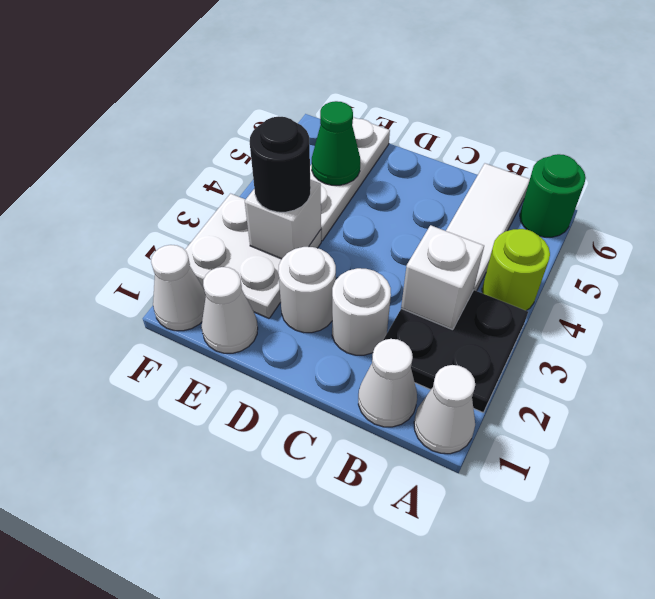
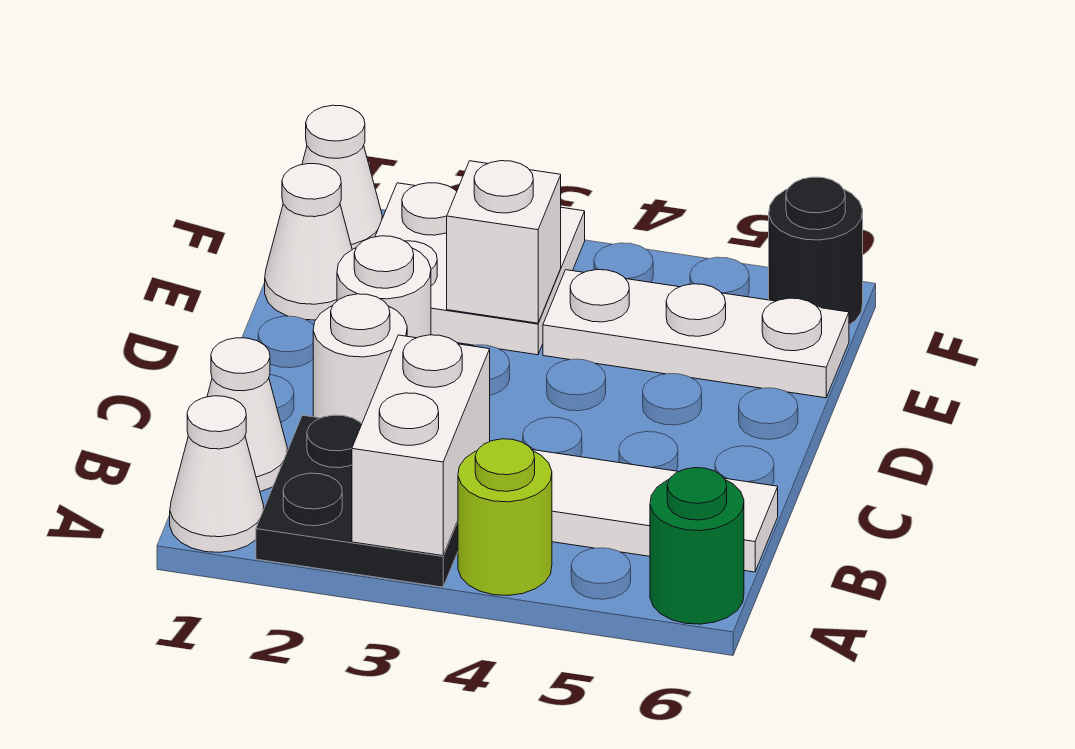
white 1x1 brick [401,225,484,330] -> white 1x2 brick [352,335,490,556]
black 1x1 round brick [250,116,311,212] -> black 1x1 round brick moved to [769,177,863,325]
green 1x1 cone [312,101,360,185] -> none

